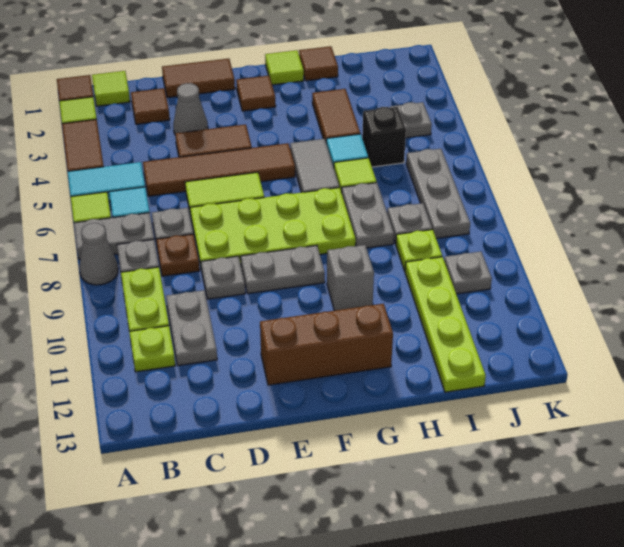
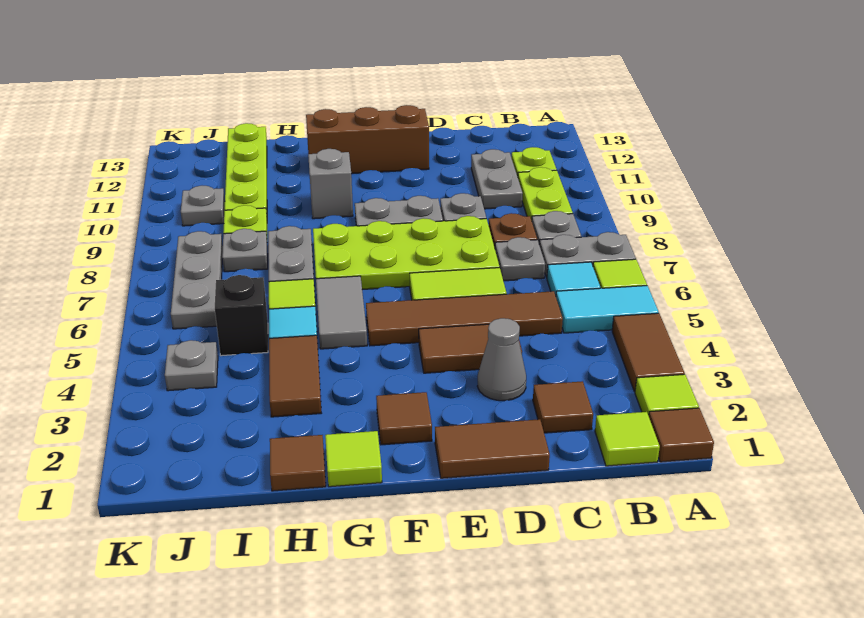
grey 1x1 cone [79,223,118,285] -> none

